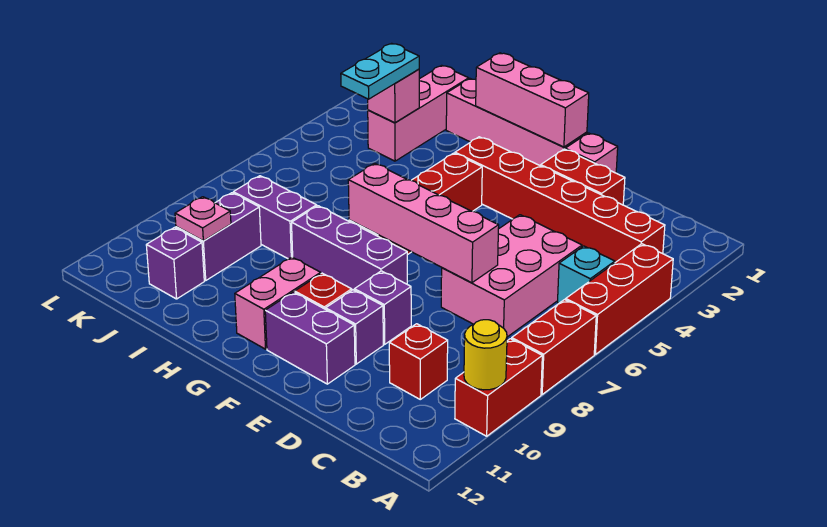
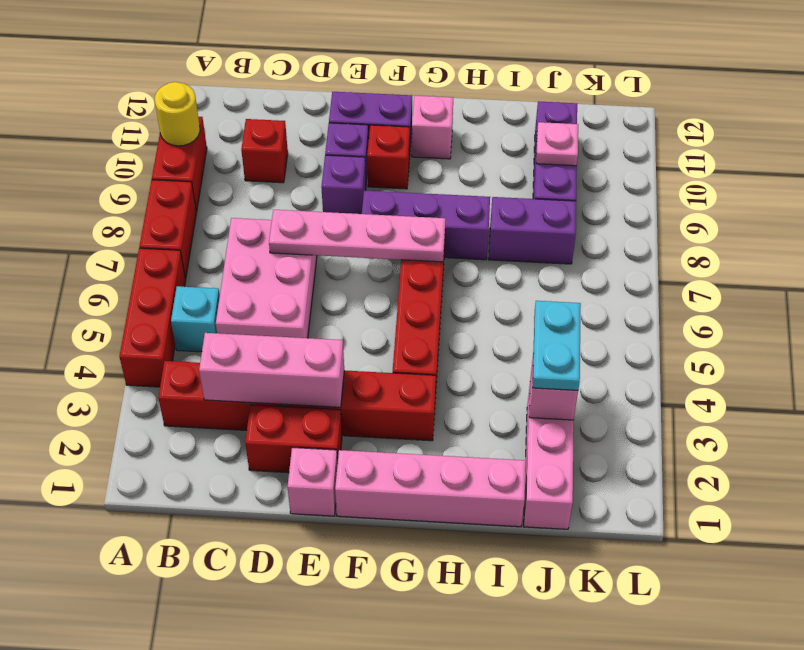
pink 1x4 brick [348,163,499,283] -> pink 1x4 plate [269,210,446,262]
pink 1x3 brick [476,53,589,147] -> pink 1x3 brick moved to [199,333,344,407]
pink 1x2 brick [235,257,321,349] -> pink 1x1 brick [412,96,453,159]

